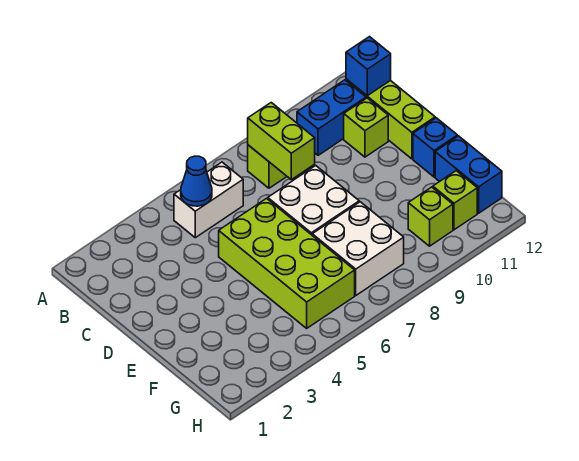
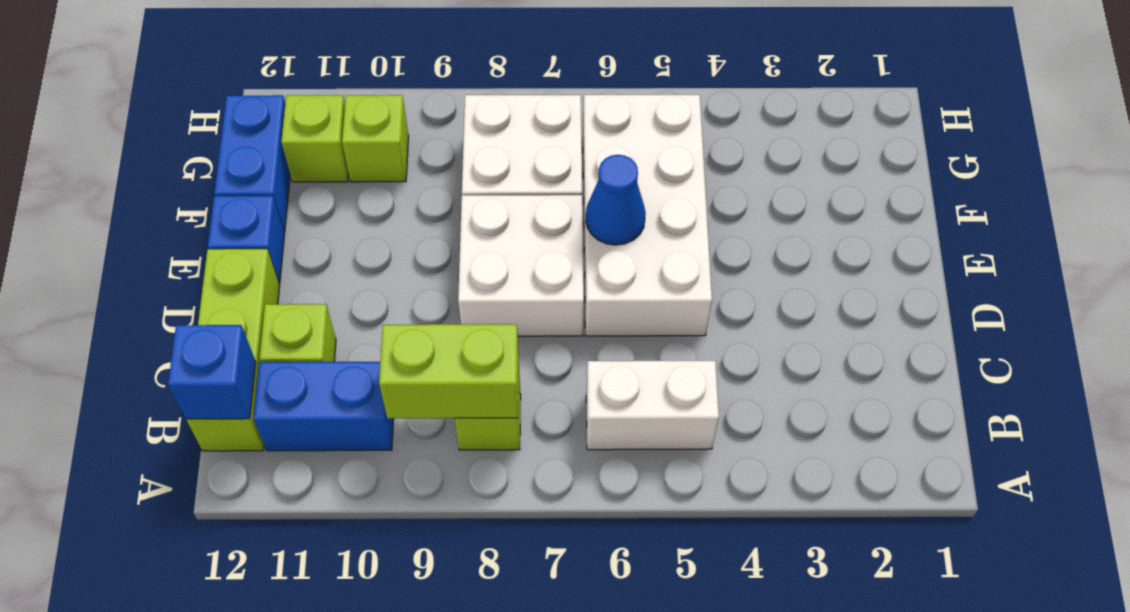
blue 1x1 cone [181,156,212,206] -> blue 1x1 cone moved to [586,155,646,245]
lime 1x2 brick [248,103,315,180] -> lime 1x2 brick turned to [379,324,519,418]
lime 2x4 brick [219,198,355,328] -> white 2x4 brick [583,95,712,336]

